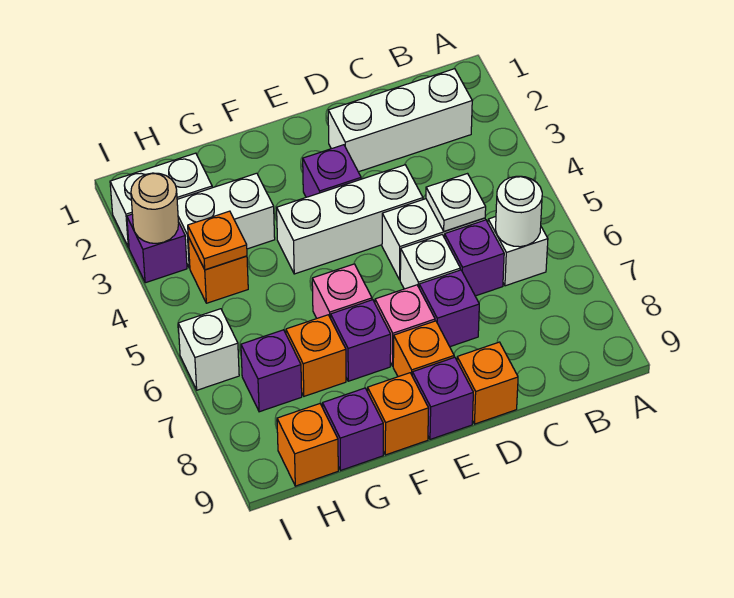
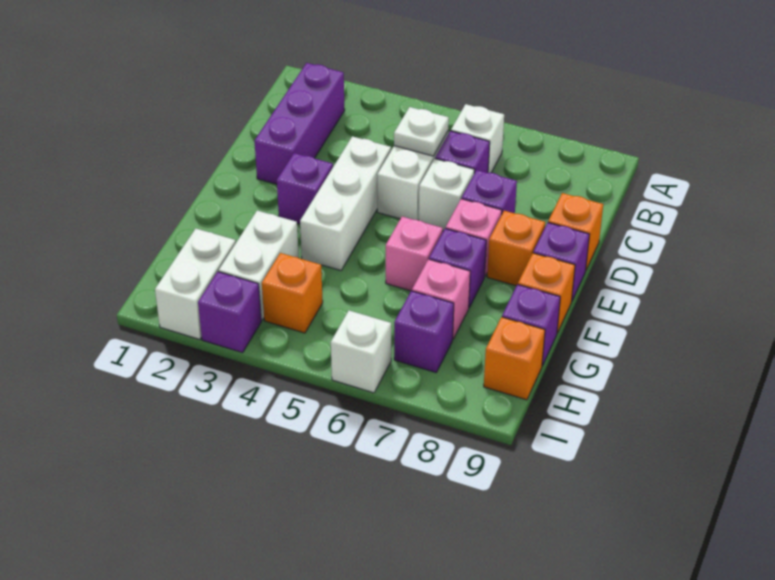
white 1x3 brick [328,69,472,172] -> purple 1x3 brick [255,63,345,184]
white 1x1 round brick [496,176,542,247] -> none
orange 1x1 brick [286,315,346,396] -> pink 1x1 brick [412,259,470,340]
orange 1x1 plate [188,211,247,270] -> none
tan 1x1 round brick [131,173,179,243] -> none

